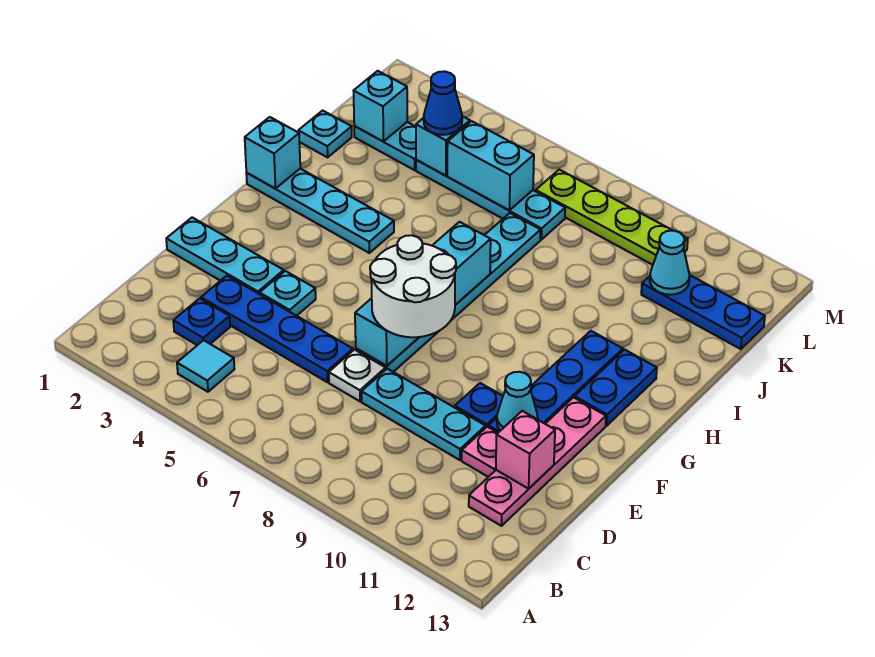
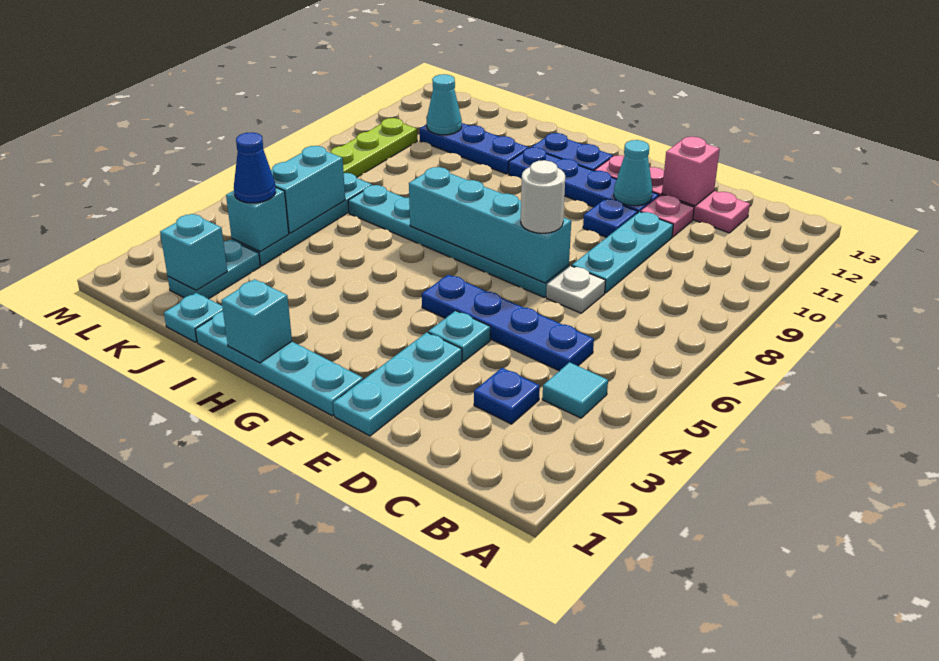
blue 1x4 plate [201,276,353,382] -> blue 1x4 plate turned to [422,275,594,371]
white 2x2 round brick [370,235,456,337] -> white 1x1 round brick [521,160,565,233]
cyan 1x4 plate [246,169,394,253] -> cyan 1x4 plate turned to [195,311,363,416]
blue 1x3 plate [641,275,765,349] -> blue 1x3 plate turned to [420,123,529,174]

